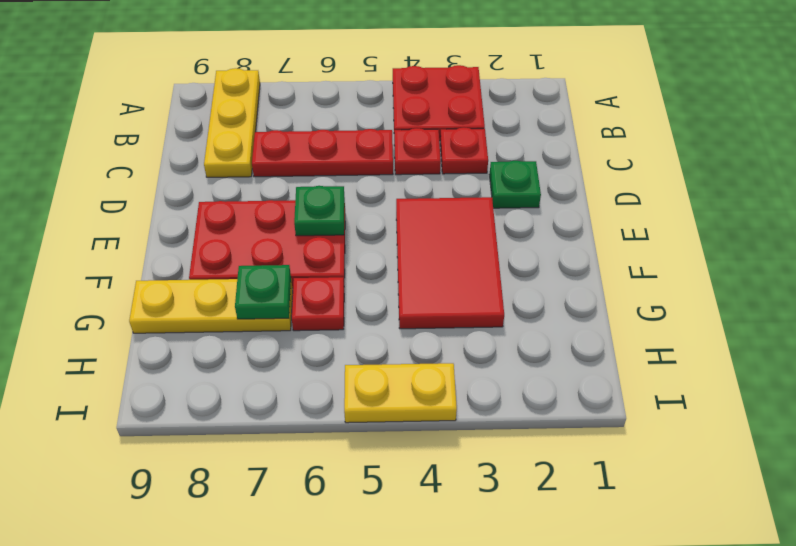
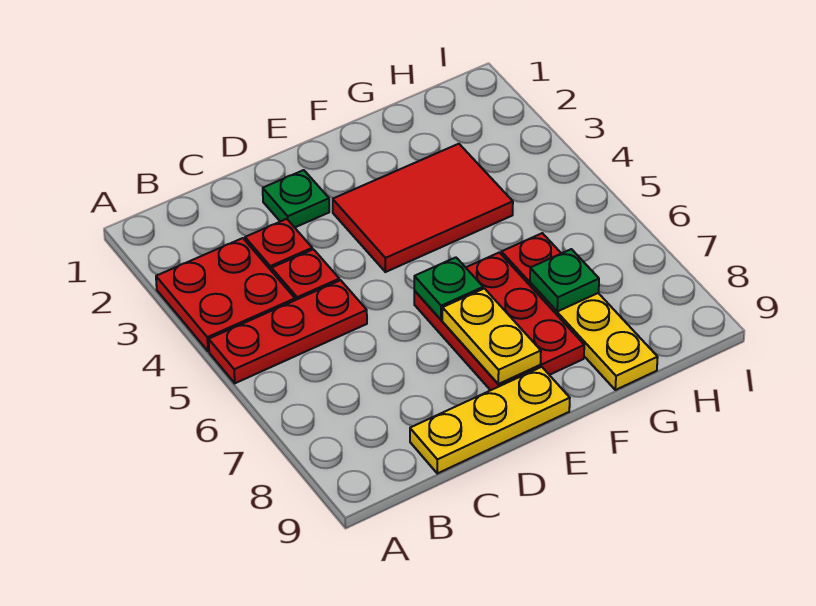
yellow 1x3 plate [204,68,260,177] -> yellow 1x3 plate moved to [410,367,570,473]
red 1x3 plate [252,129,393,177] -> red 1x3 plate turned to [209,280,367,383]
yellow 1x2 plate [344,363,457,423] -> yellow 1x2 plate moved to [442,288,541,384]

